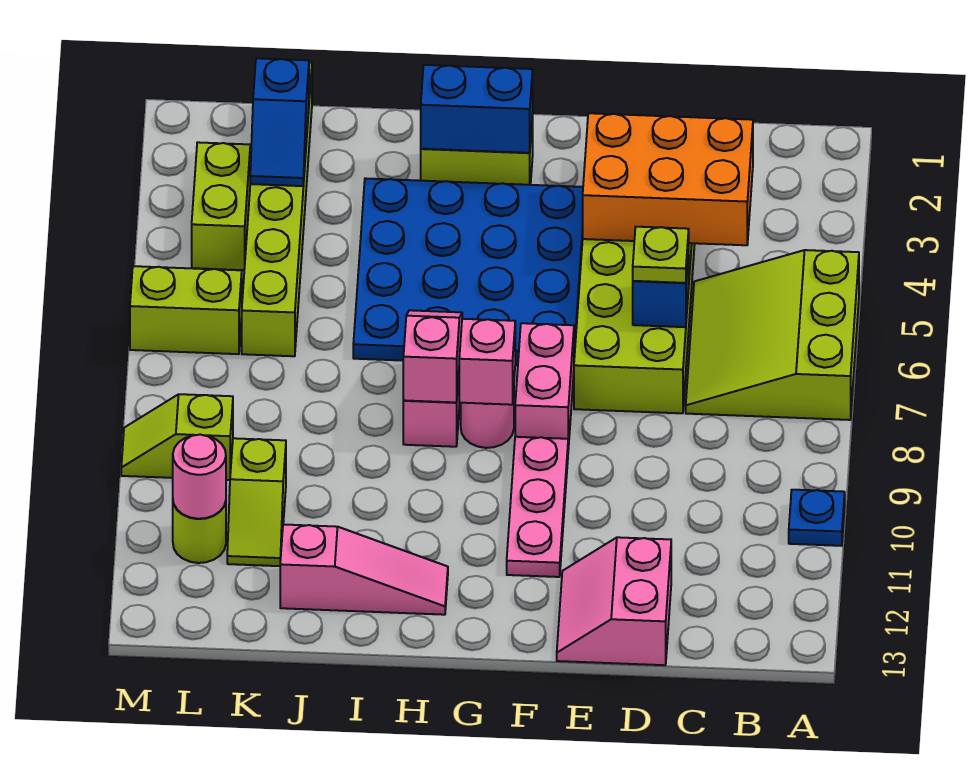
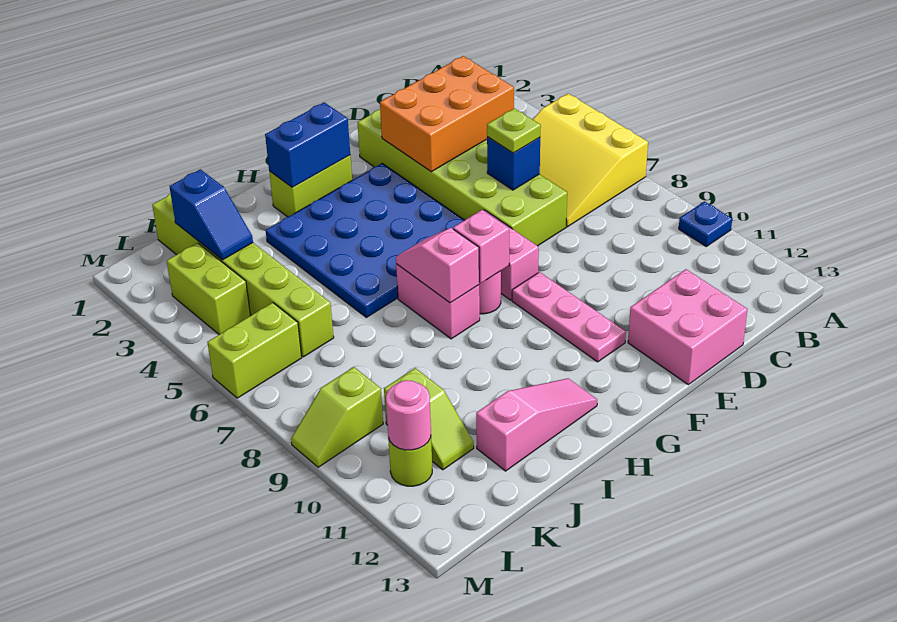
lime 3x3 slope [686,250,859,420] -> yellow 3x3 slope [533,94,648,227]
pink 2x2 slope [557,537,671,665] -> pink 2x2 brick [628,269,748,385]

